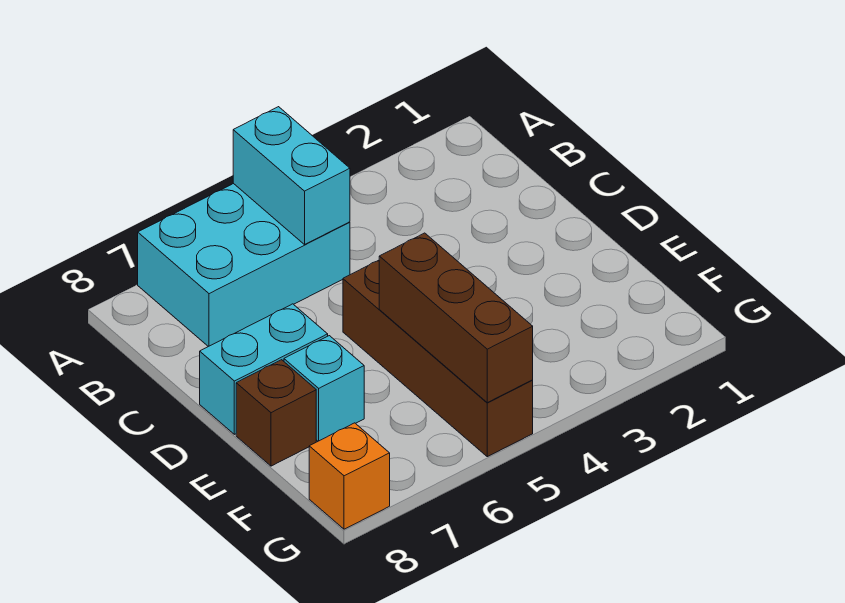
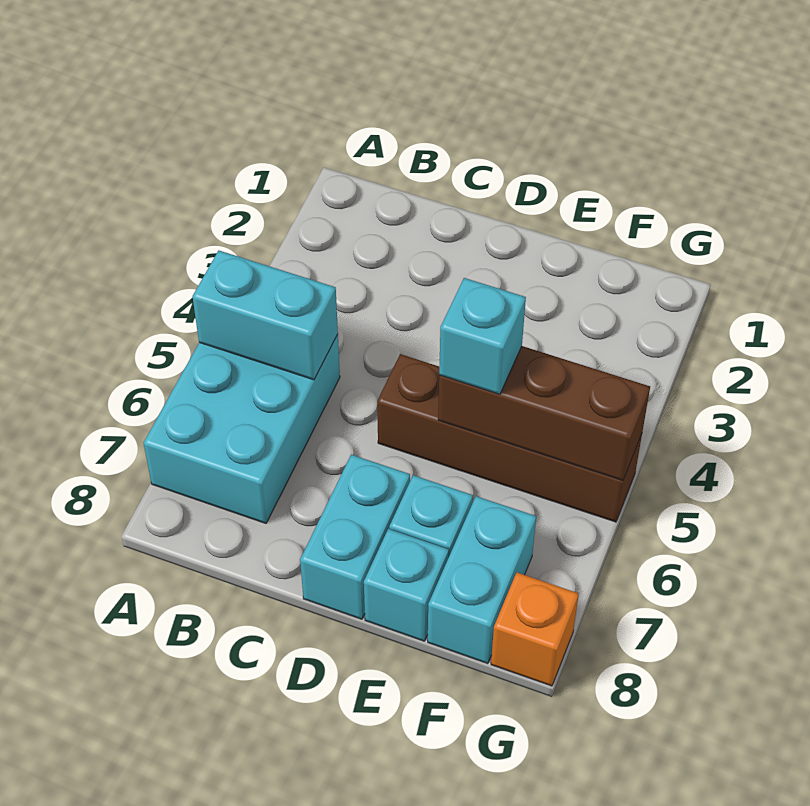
none -> cyan 1x1 brick [439,278,526,394]
brown 1x1 brick [236,360,316,466] -> cyan 1x1 brick [364,529,449,641]
none -> cyan 1x2 brick [428,496,536,664]

